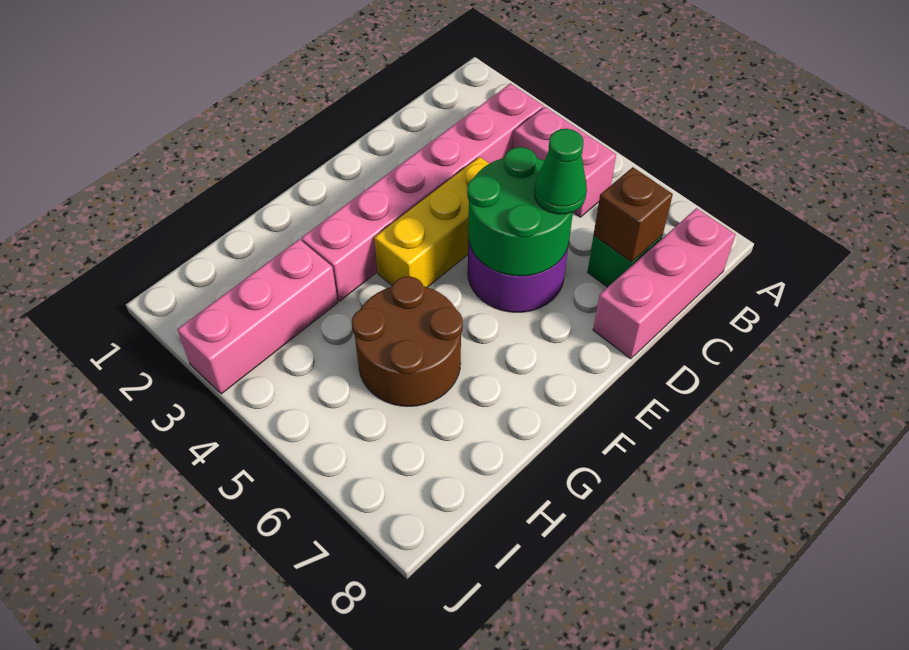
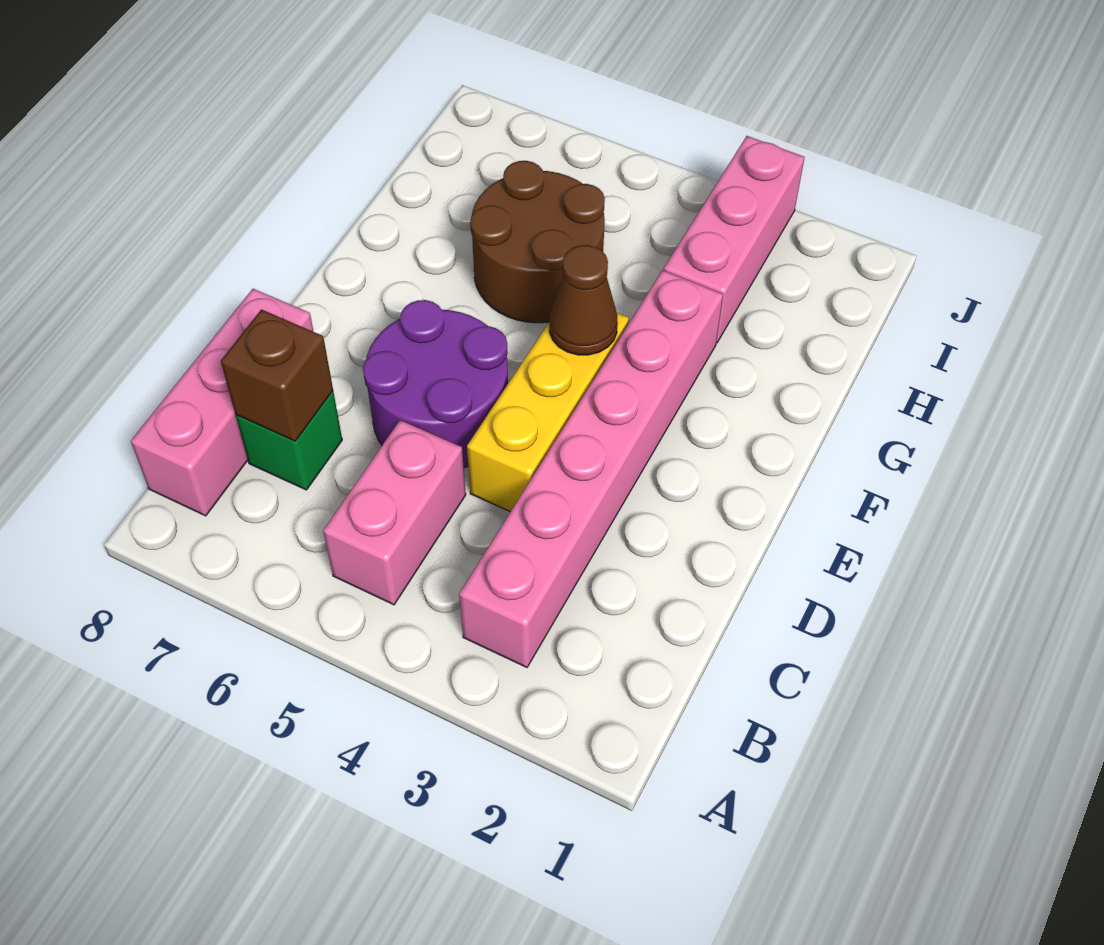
pink 1x2 brick [513,107,616,217] -> pink 1x2 brick turned to [323,420,466,605]
green 2x2 round brick [467,147,573,276] -> none
green 1x1 cone [534,129,587,214] -> none
none -> brown 1x1 cone [549,245,618,355]

